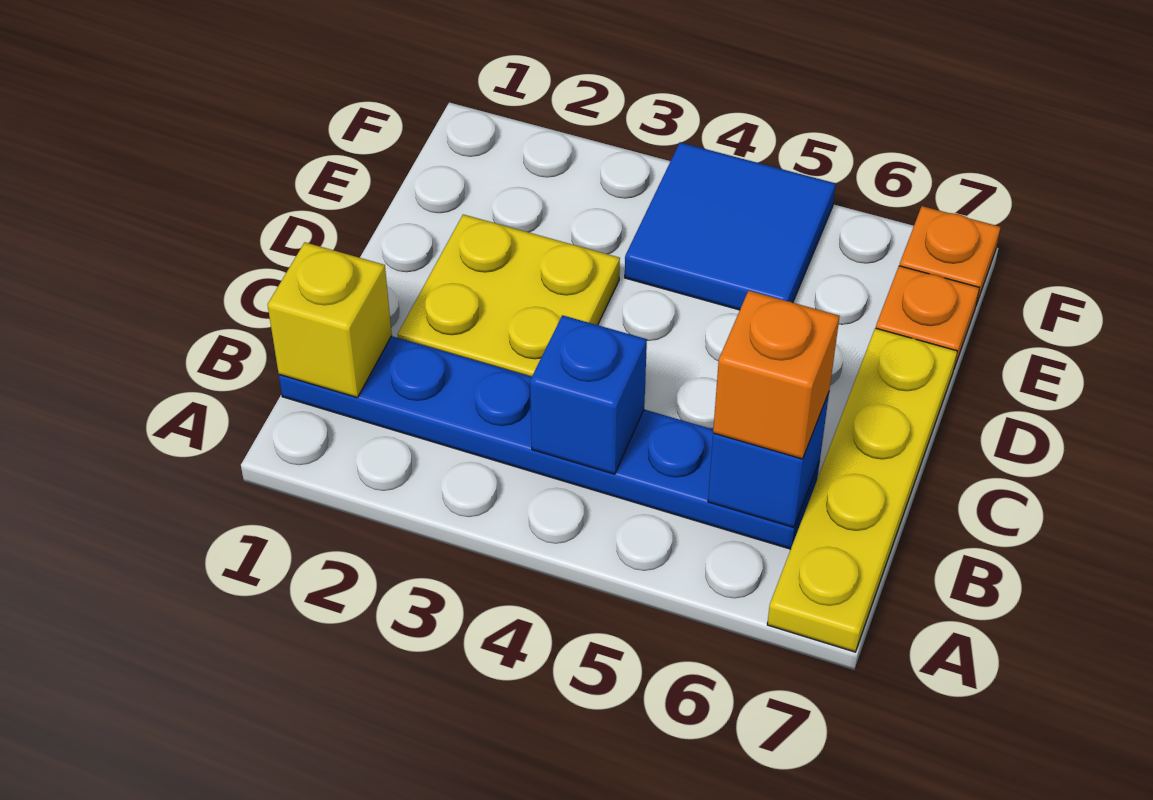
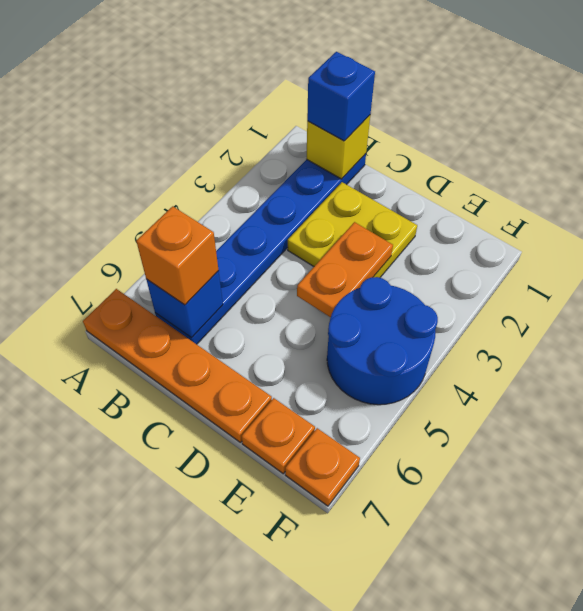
yellow 1x4 plate [767,328,957,652] -> orange 1x4 plate [83,289,272,442]
blue 1x1 brick [530,315,647,474] -> blue 1x1 brick moved to [307,52,375,141]
none -> orange 1x2 plate [297,222,393,317]
blue 2x2 tile [625,142,836,310] -> blue 2x2 round brick [327,277,438,405]

